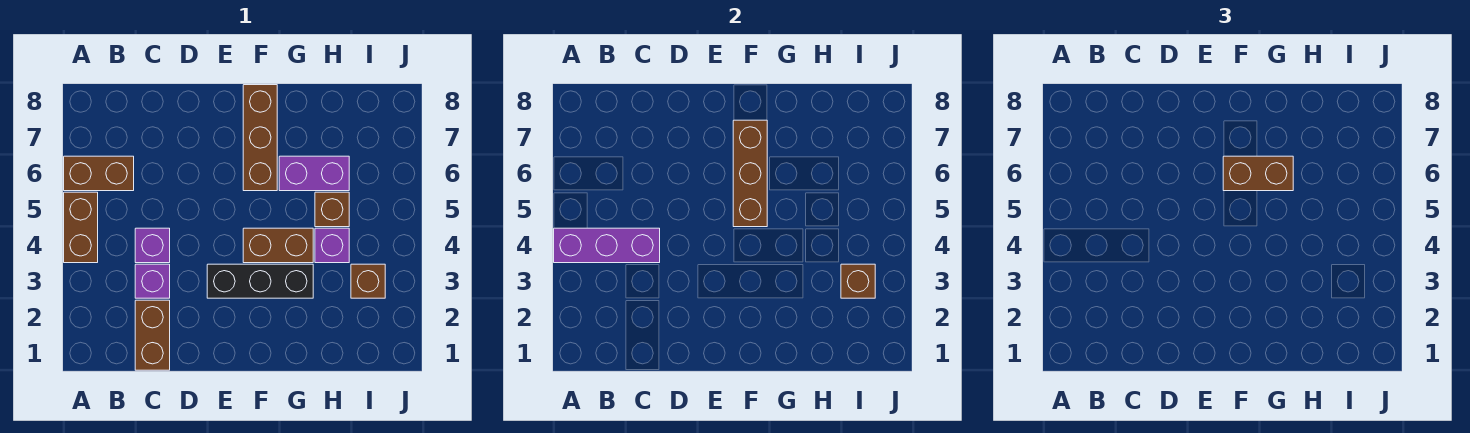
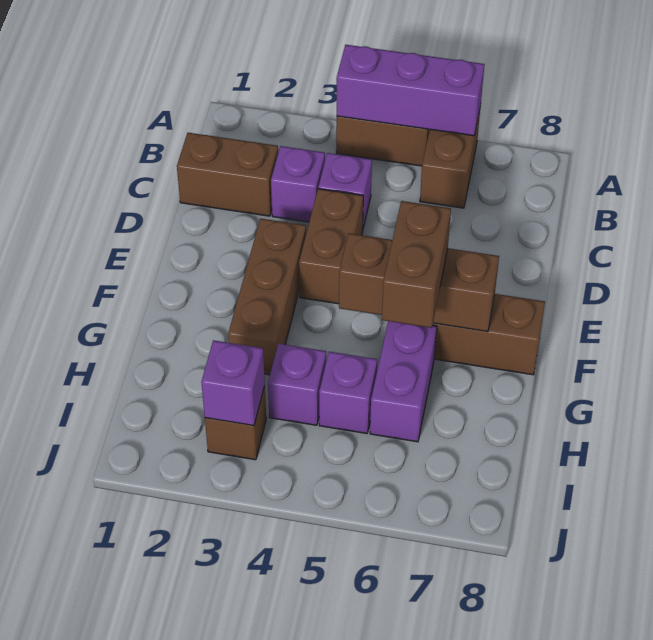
purple 1x3 brick [554,228,660,263] -> purple 1x3 brick turned to [337,45,485,136]
black 1x3 brick [207,264,313,298] -> brown 1x3 brick [228,218,306,375]
brown 1x2 brick [243,228,313,263] -> brown 1x2 brick moved to [299,189,363,304]
brown 1x1 brick [315,192,349,227] -> purple 1x1 brick [319,352,377,434]
brown 1x1 brick [841,264,875,298] -> purple 1x1 brick [201,340,265,426]

